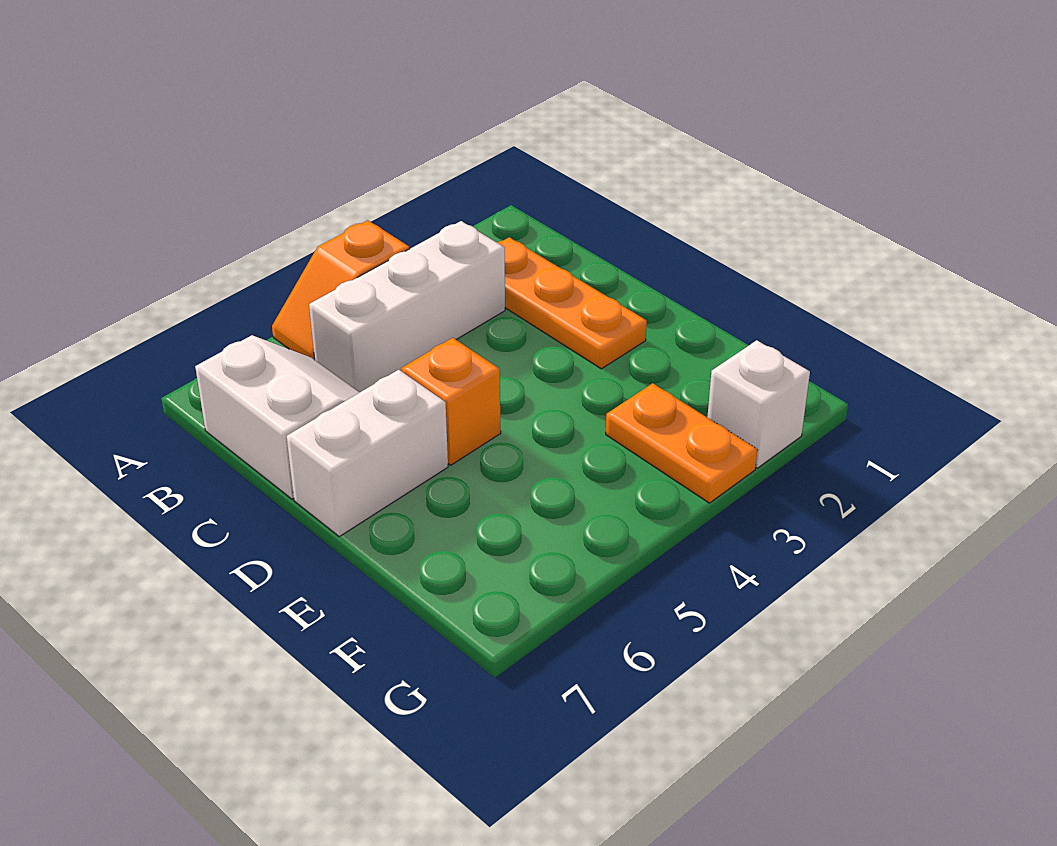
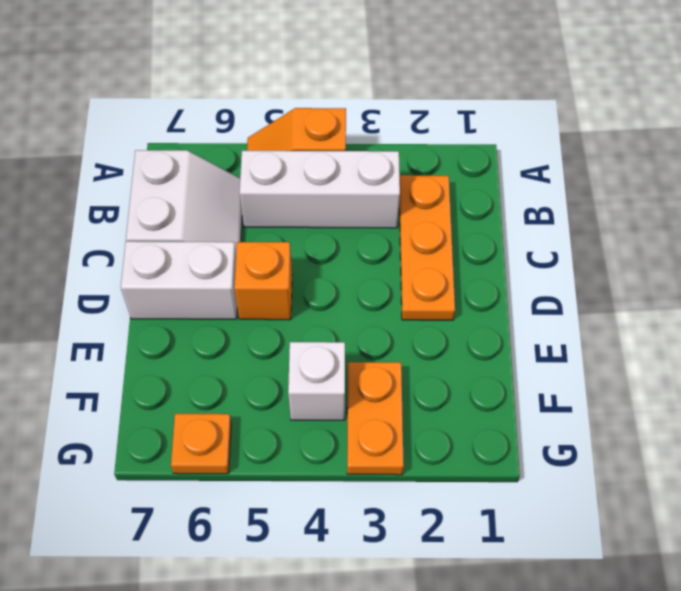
white 1x1 brick [707,340,810,468] -> white 1x1 brick moved to [288,342,345,420]
none -> orange 1x1 plate [171,414,231,474]

